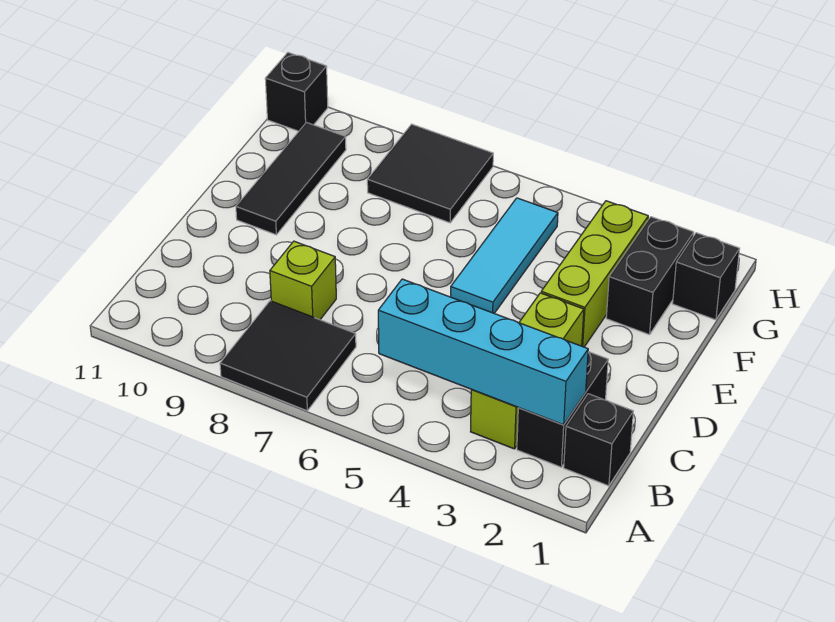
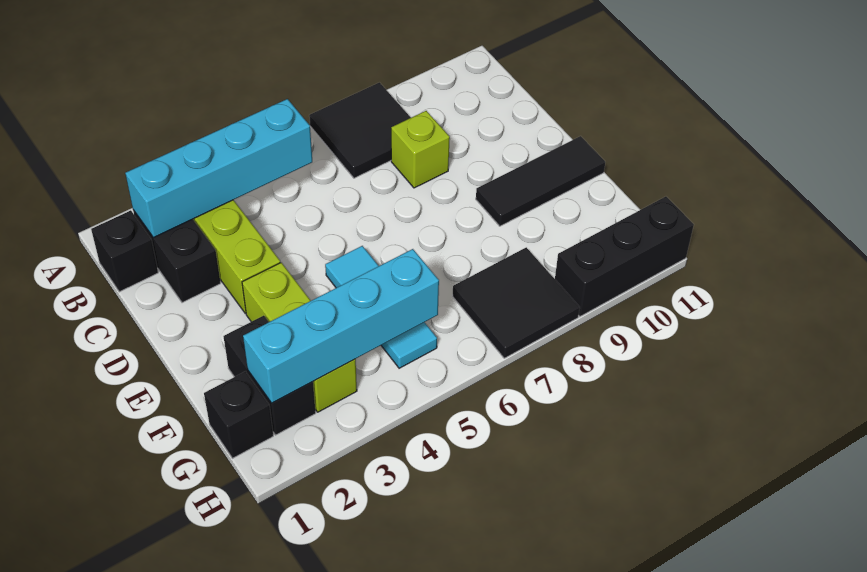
black 1x3 tile [236,123,346,235] -> black 1x3 tile turned to [476,136,605,226]
none -> cyan 1x4 brick [243,249,439,403]
black 1x1 brick [265,53,328,131] -> black 1x3 brick [555,197,694,316]

